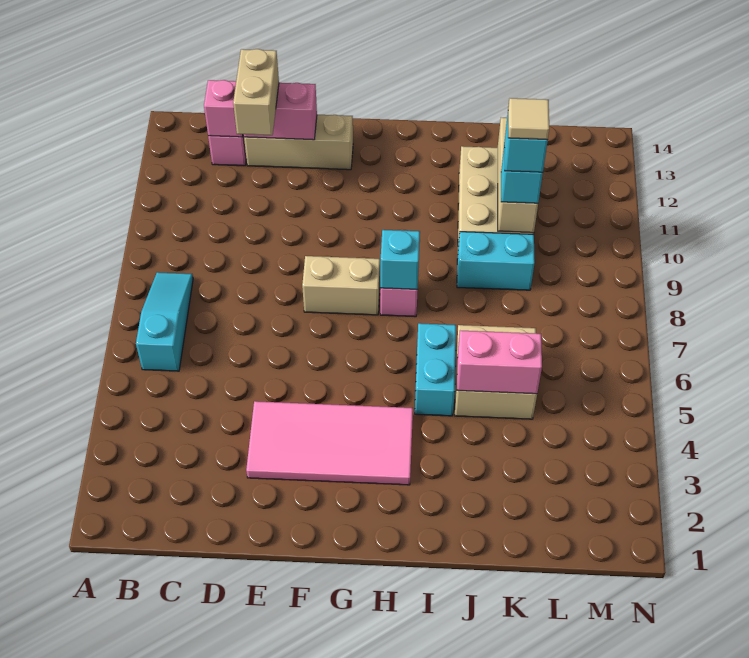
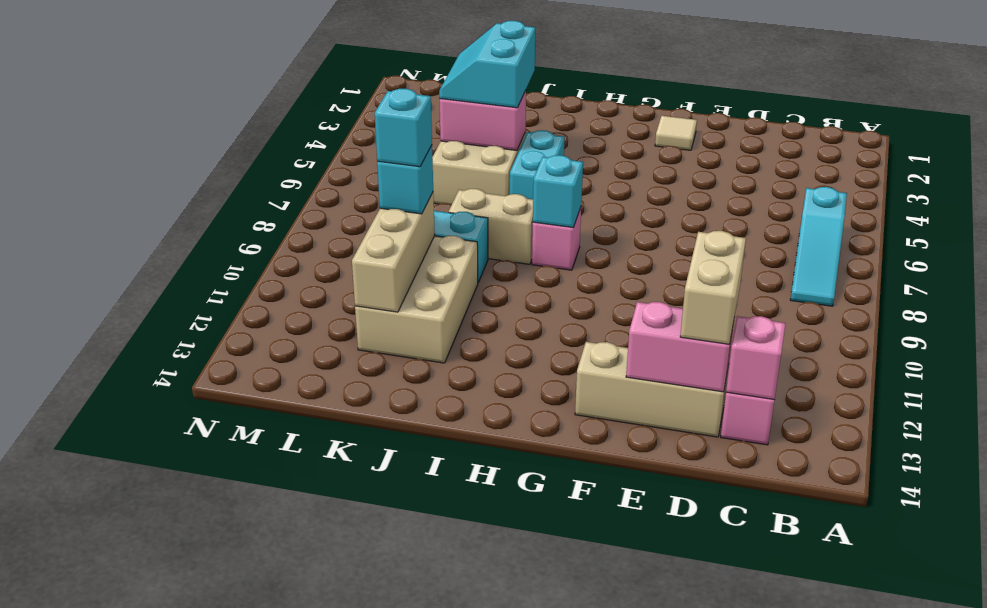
pink 2x4 tile [246,401,413,485] -> none
tan 1x2 brick [302,256,380,315] -> tan 1x2 brick moved to [449,189,533,264]
none -> cyan 2x2 slope [439,21,535,108]
tan 1x1 tile [508,98,549,140] -> tan 1x1 tile moved to [655,116,697,150]

